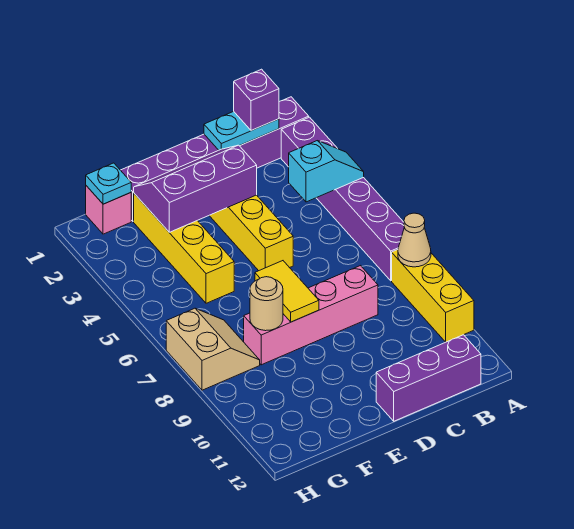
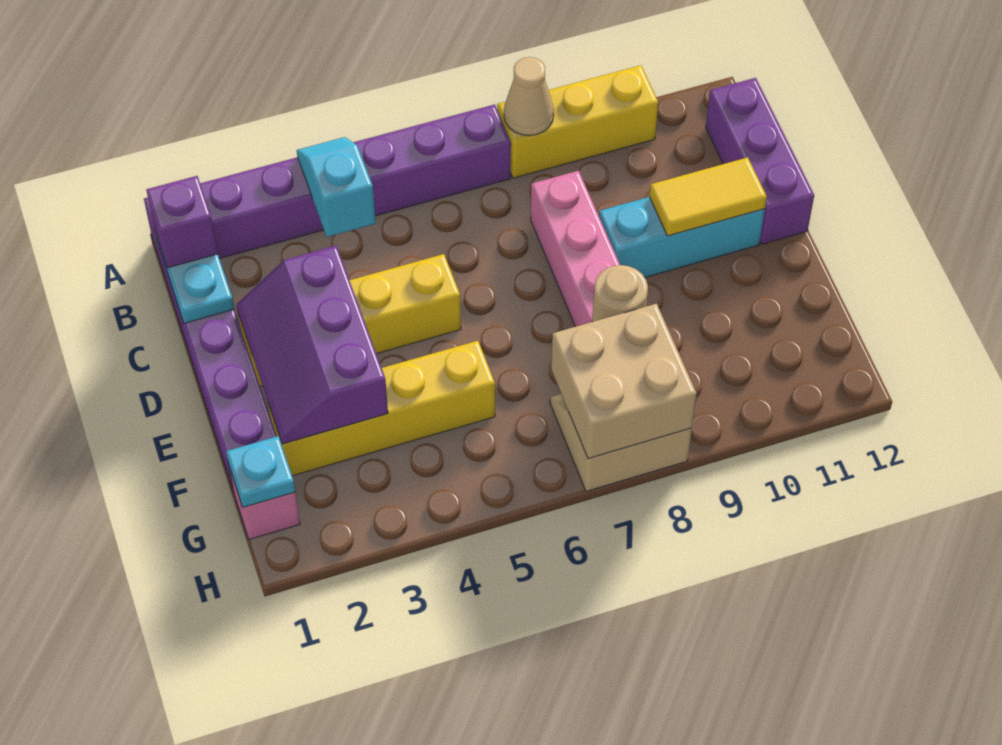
none -> cyan 1x3 brick [599,197,765,277]
yellow 1x2 tile [255,261,319,322] -> yellow 1x2 tile moved to [649,157,767,236]
none -> tan 2x2 brick [551,304,696,459]

